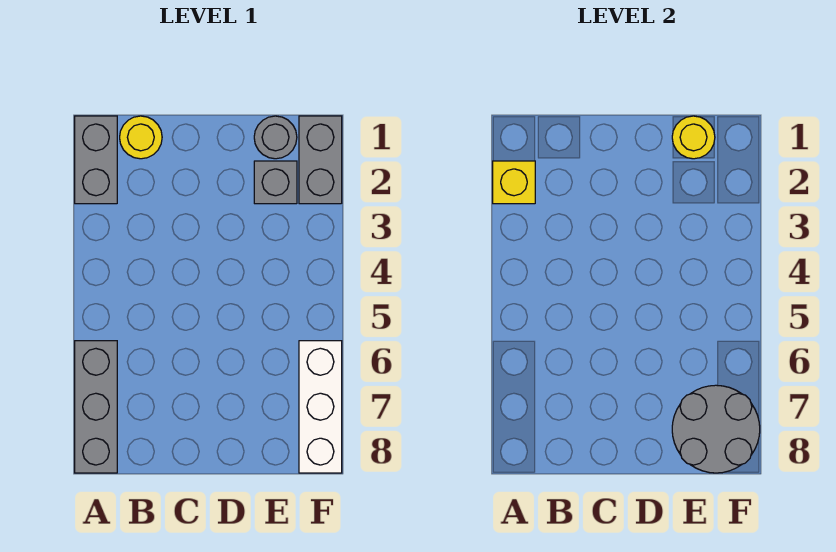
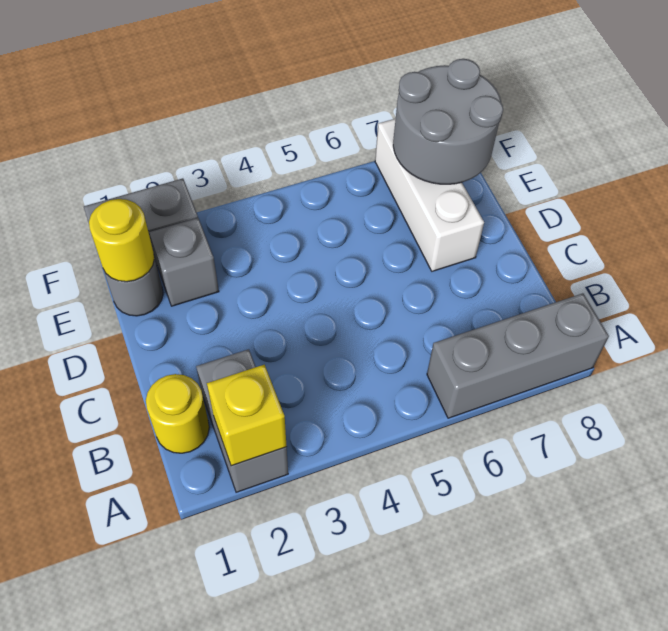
grey 1x2 brick [75,116,117,204] -> grey 1x2 brick turned to [196,349,288,492]
white 1x3 brick [299,341,342,473] -> white 1x3 brick turned to [375,119,484,271]

